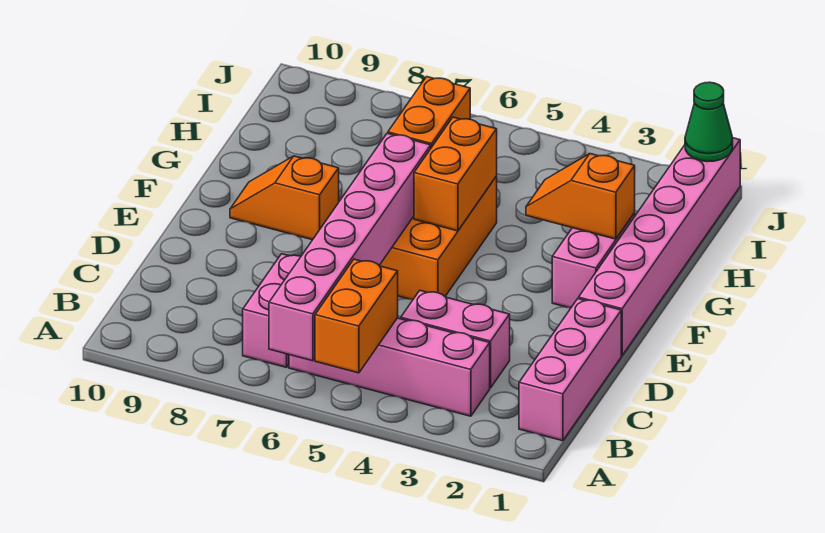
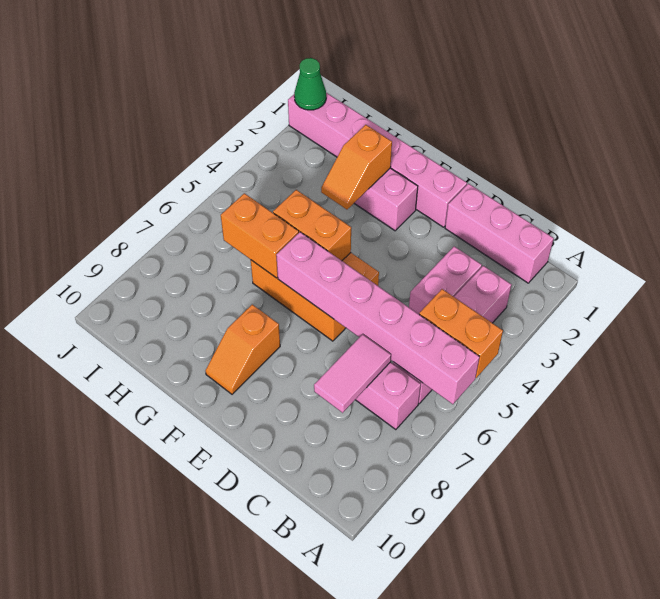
none -> pink 1x2 tile [314,334,391,413]

